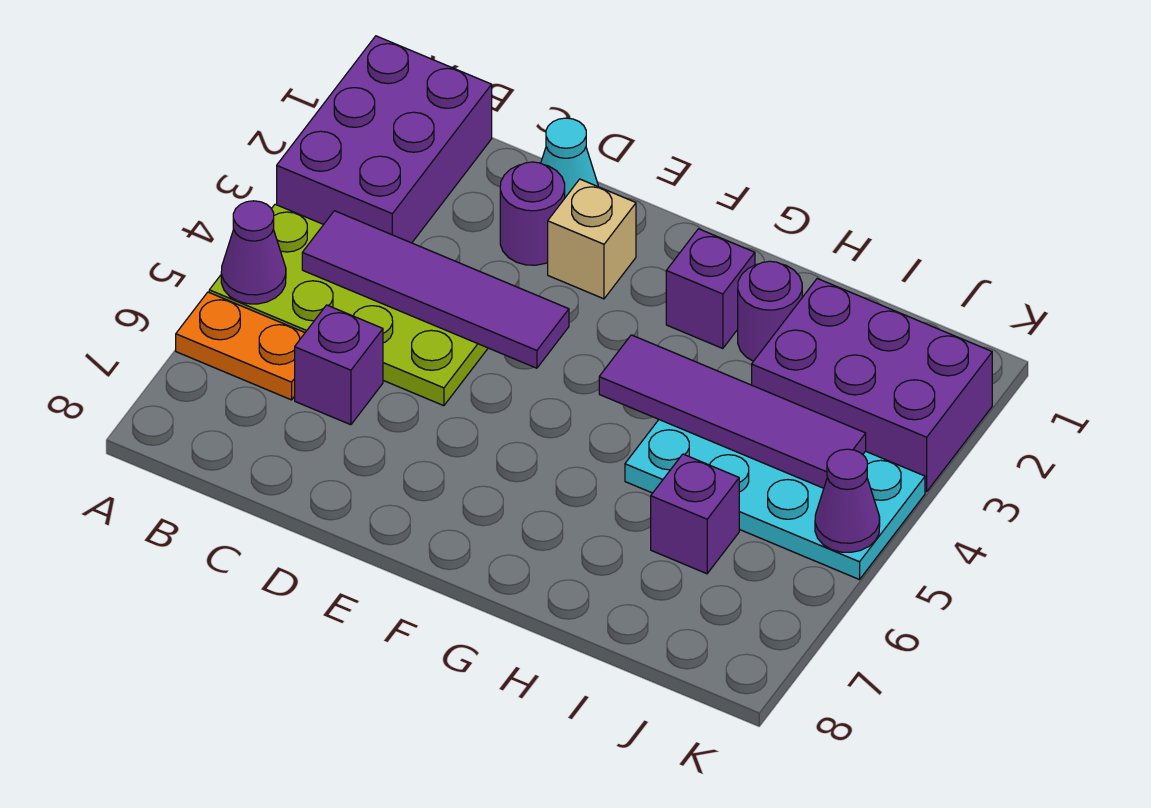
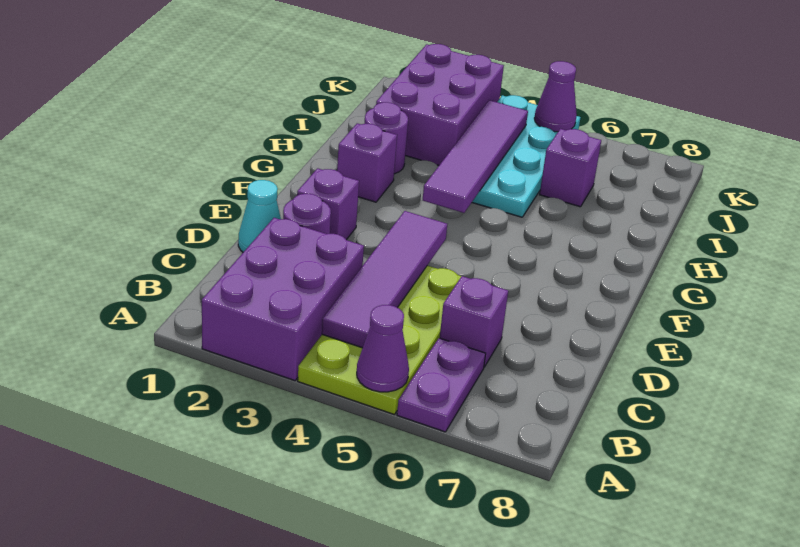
purple 2x3 brick [277,36,492,243] -> purple 2x3 brick turned to [202,218,364,381]
orange 1x2 plate [176,292,305,400] -> purple 1x2 plate [397,338,486,432]
tan 1x1 brick [548,179,636,299] -> purple 1x1 brick [297,168,359,240]

